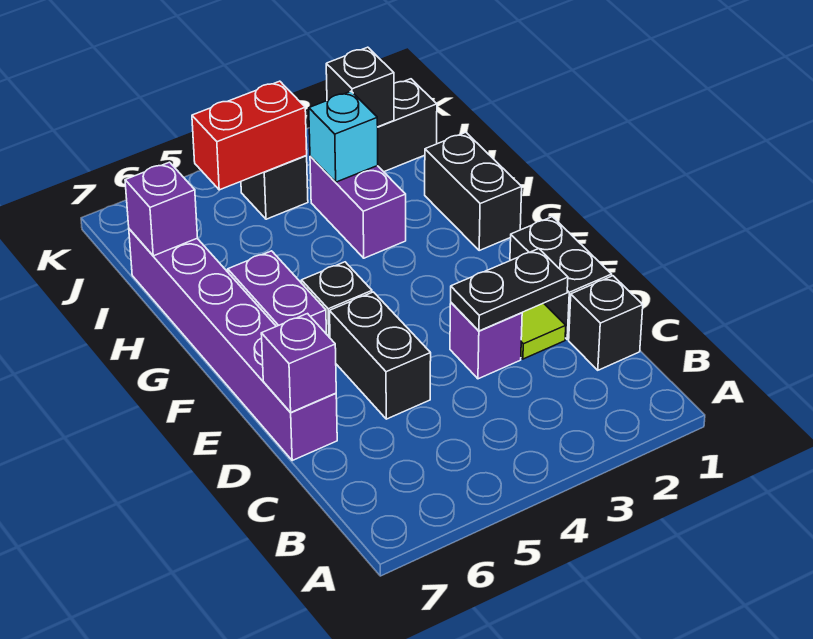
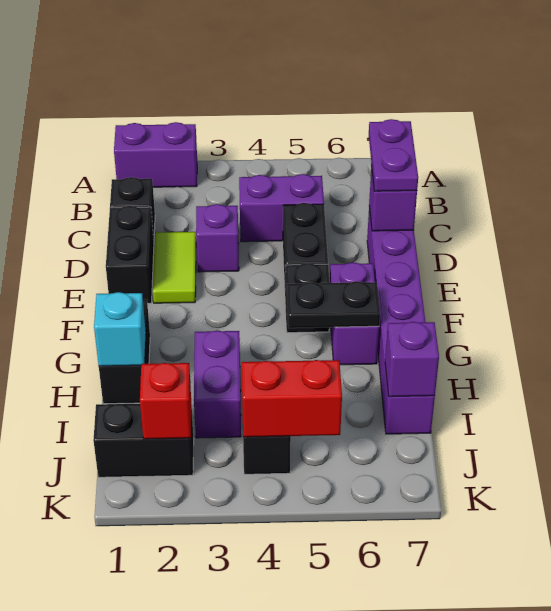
none -> purple 1x2 brick [114,122,197,187]
none -> purple 1x2 brick [239,174,324,242]
none -> purple 1x2 plate [369,119,418,191]
black 1x2 plate [451,248,568,331] -> black 1x2 plate moved to [287,281,380,328]
cyan 1x1 brick [309,91,378,182] -> cyan 1x1 brick moved to [94,292,146,366]
black 1x1 brick [326,47,394,127] -> red 1x1 brick [140,363,191,439]

